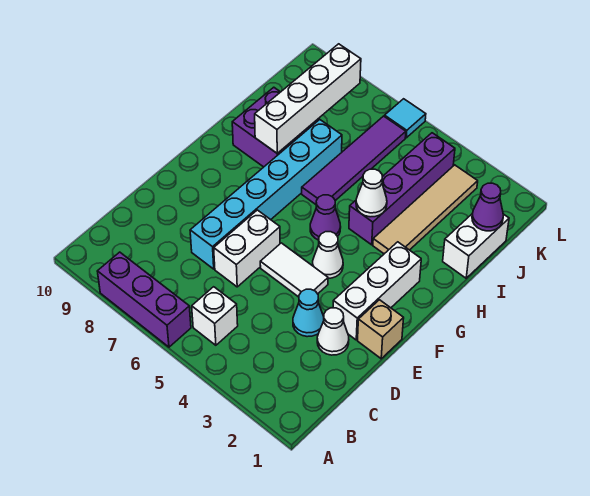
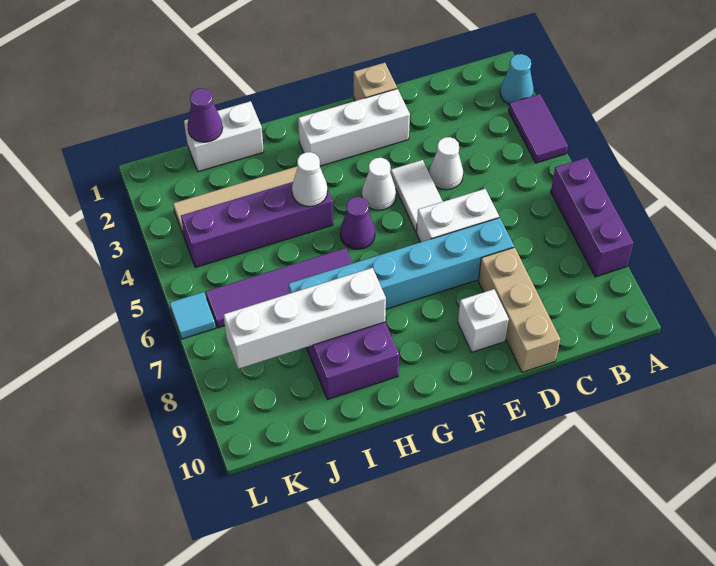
none -> purple 1x2 tile [509,94,568,163]
white 1x1 brick [192,287,238,345] -> white 1x1 brick moved to [458,289,509,352]
white 1x1 cone [317,308,349,355] -> white 1x1 cone moved to [429,137,463,190]
cyan 1x1 cone [293,289,324,337] -> cyan 1x1 cone moved to [500,54,534,104]
none -> tan 1x3 brick [478,247,560,372]

